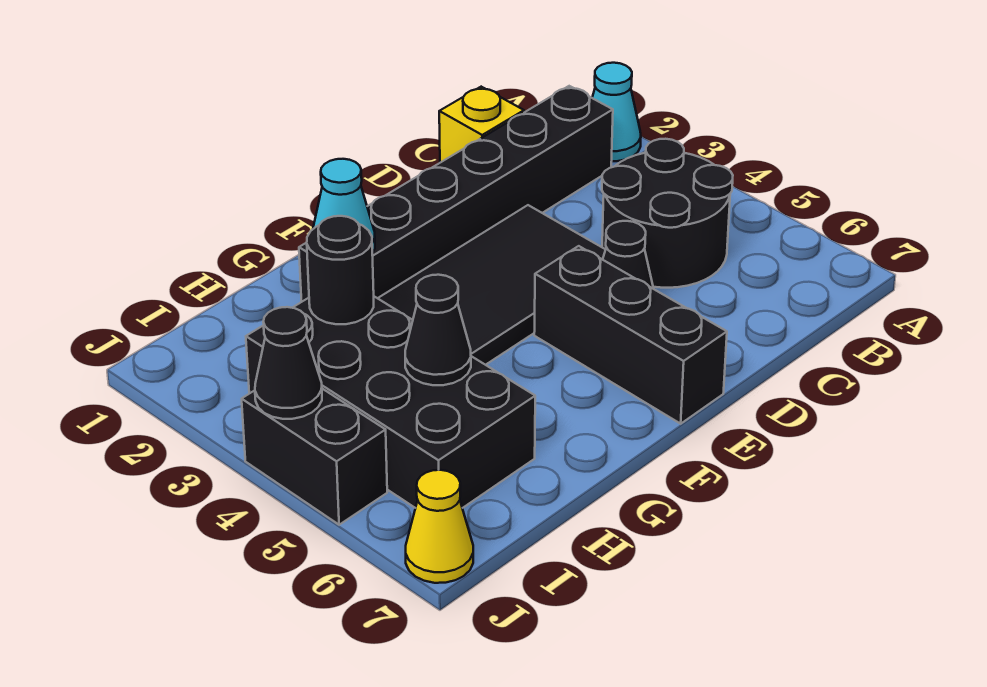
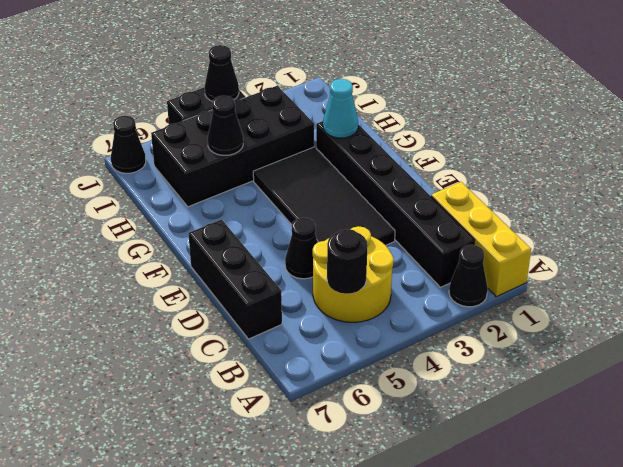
cyan 1x1 cone [592,63,641,161] -> black 1x1 cone [449,245,488,307]
black 2x2 round brick [602,139,733,288] -> yellow 2x2 round brick [313,226,394,322]
yellow 1x1 brick [439,87,524,163] -> yellow 1x3 brick [431,182,531,297]
black 1x3 brick [534,246,727,424] -> black 1x3 brick turned to [188,220,282,339]
black 1x1 round brick [307,216,374,324] -> black 1x1 round brick moved to [327,229,368,294]
yellow 1x1 cone [406,470,473,583] -> black 1x1 cone [111,116,146,173]

